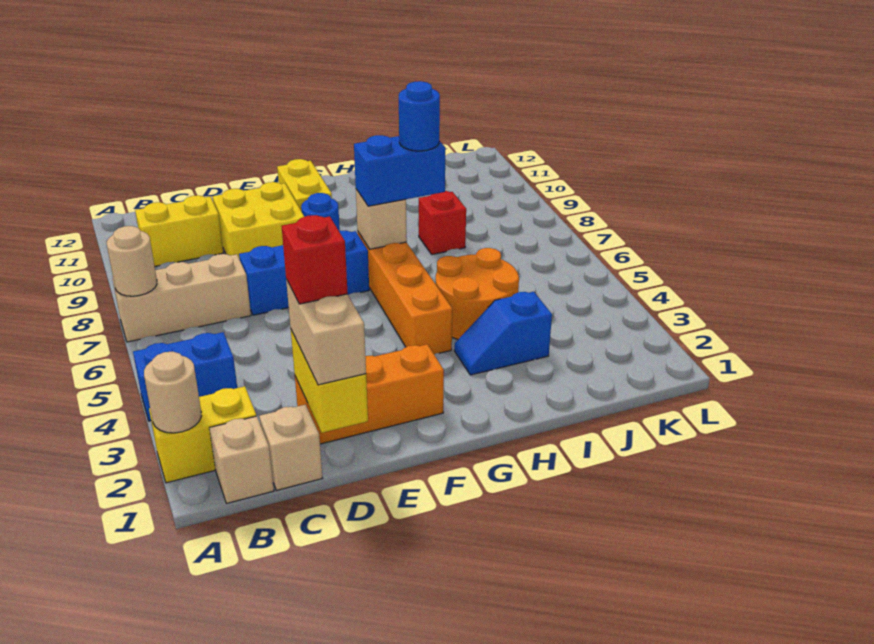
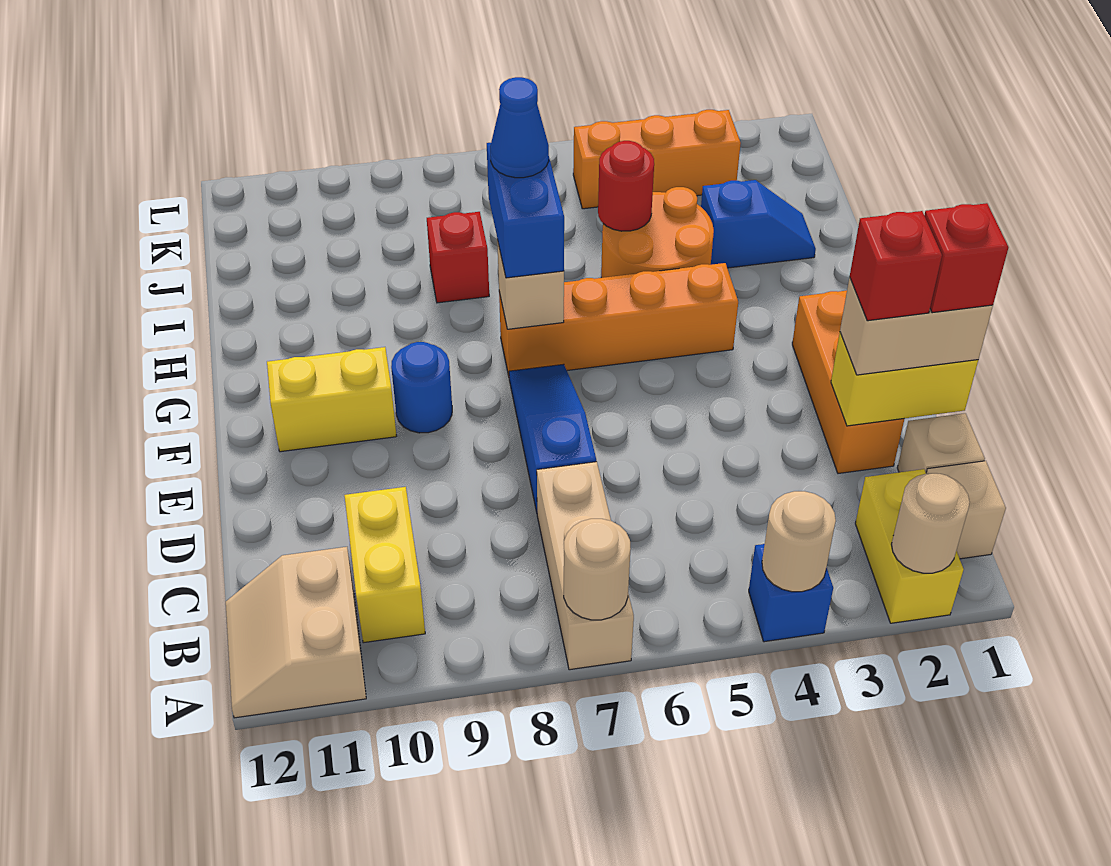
blue 1x2 brick [133,332,237,421] -> blue 1x1 brick [749,544,833,642]
none -> tan 1x1 round brick [762,491,836,592]
none -> tan 2x2 slope [226,547,366,718]
none -> red 1x1 brick [924,203,1008,313]
blue 1x3 brick [239,230,369,315] -> blue 1x3 slope [509,364,596,512]
yellow 2x2 brick [213,182,304,259] -> none
blue 1x2 slope [454,292,552,375] -> blue 1x2 slope turned to [701,180,816,268]
blue 1x1 round brick [399,81,440,151] -> blue 1x1 cone [490,77,549,178]
none -> red 1x1 round brick [598,141,654,231]
none -> orange 1x3 brick [573,110,741,209]

